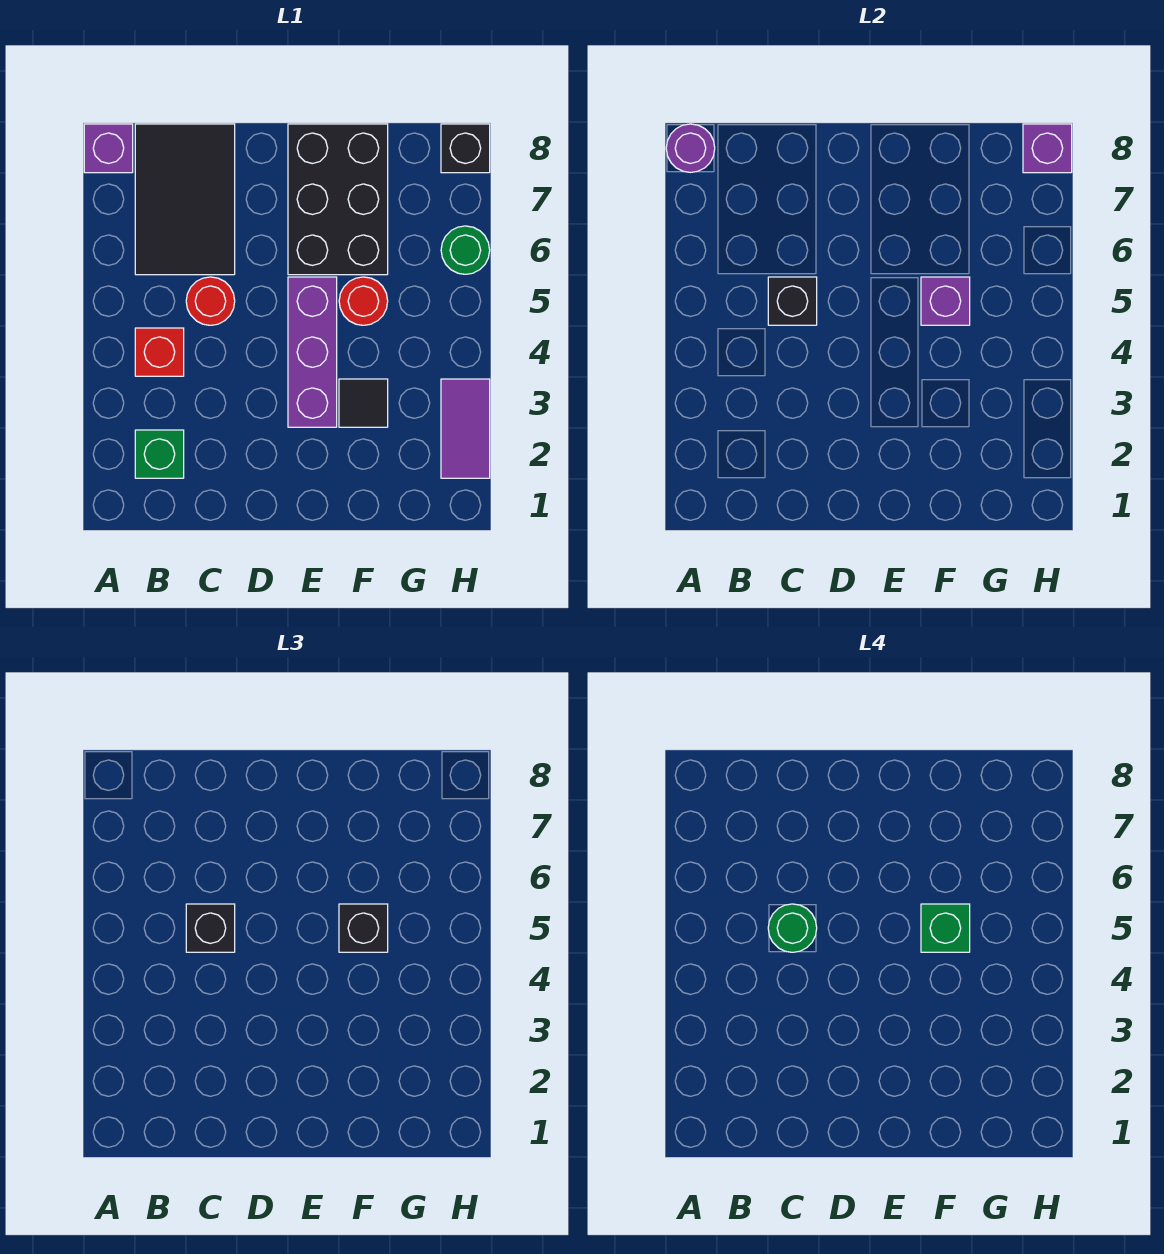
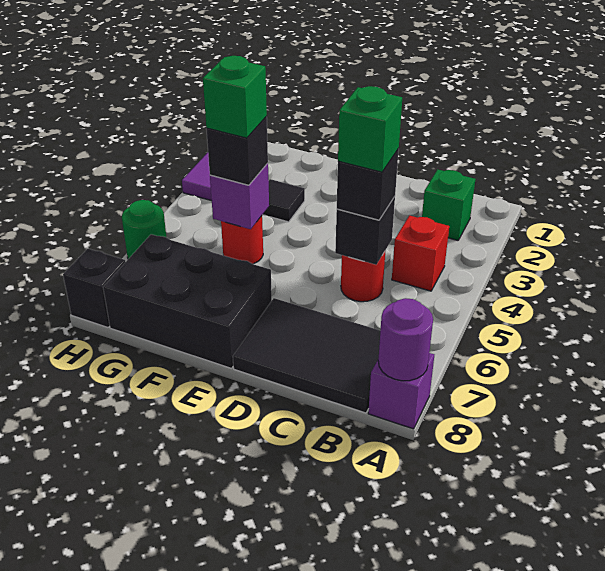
black 2x3 tile [135,124,235,275] -> black 2x3 tile turned to [233,298,380,413]
green 1x1 round brick [768,904,817,952] -> green 1x1 brick [338,86,402,172]
purple 1x3 brick [288,277,337,427] -> none
black 2x3 brick [288,124,388,275] -> black 2x3 brick turned to [103,234,272,368]
purple 1x1 brick [1023,124,1072,173] -> none

